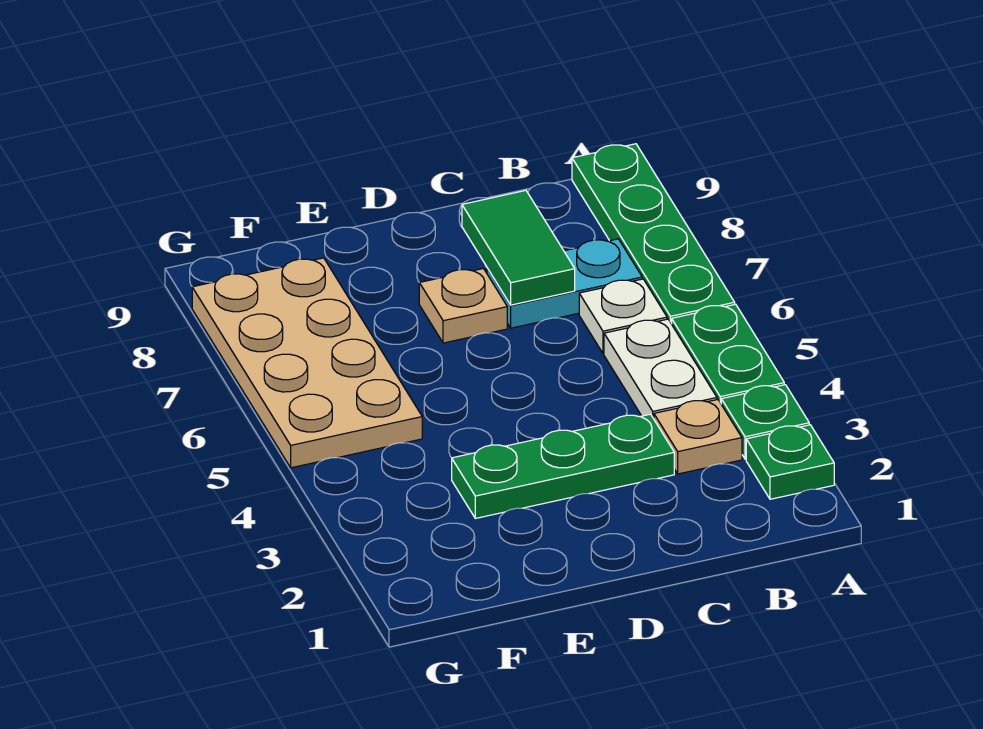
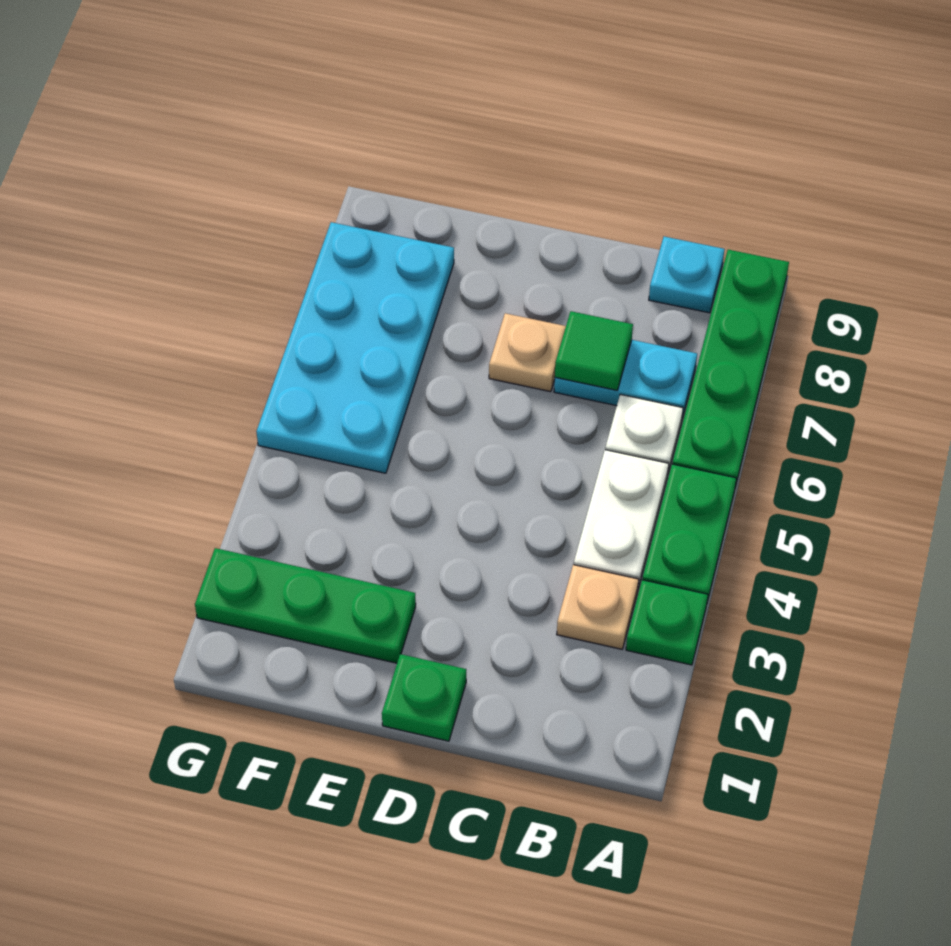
green 1x1 plate [746,425,834,499] -> green 1x1 plate moved to [382,654,466,741]
none -> cyan 1x1 plate [649,237,724,313]
green 1x3 plate [452,414,674,518] -> green 1x3 plate moved to [195,548,416,663]
green 1x2 tile [462,190,575,305] -> green 1x1 tile [555,311,633,390]
tan 2x4 plate [192,258,422,468] -> cyan 2x4 plate [256,222,454,473]

